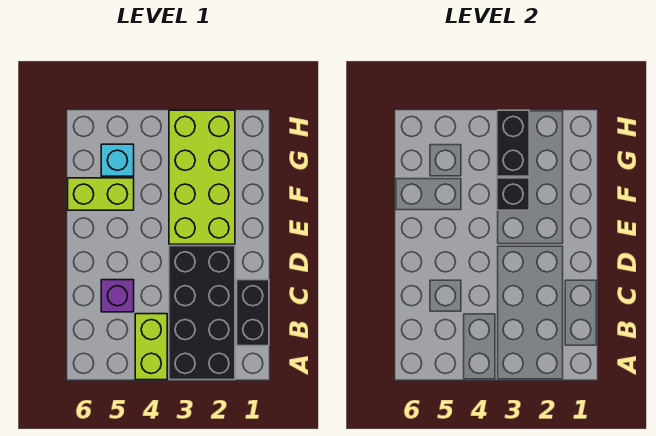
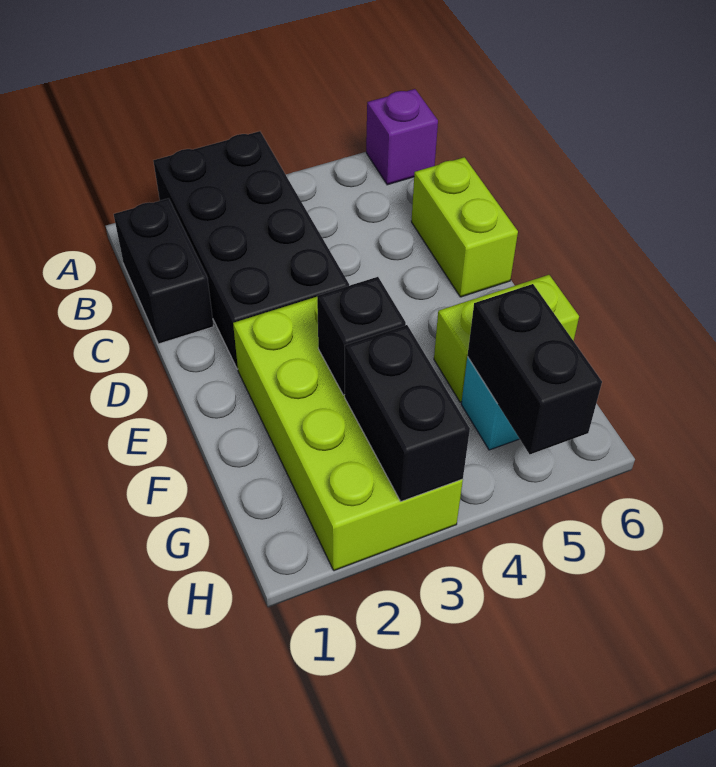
lime 1x2 brick [135,314,167,380] -> lime 1x2 brick moved to [411,157,518,297]
purple 1x1 brick [101,280,134,312] -> purple 1x1 brick moved to [366,89,438,185]
none -> black 1x2 brick [467,284,602,454]

